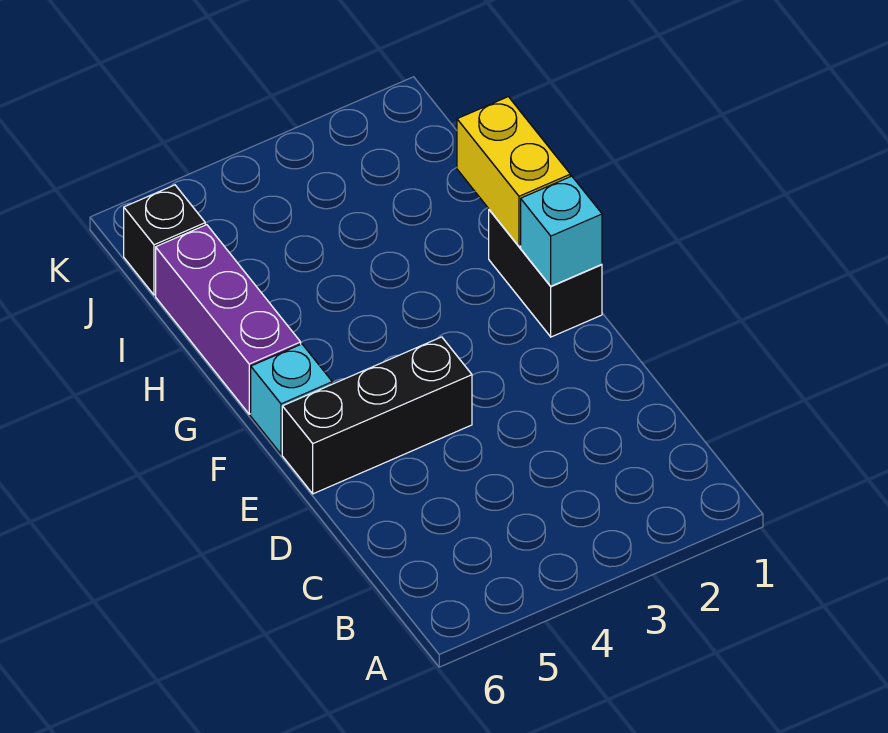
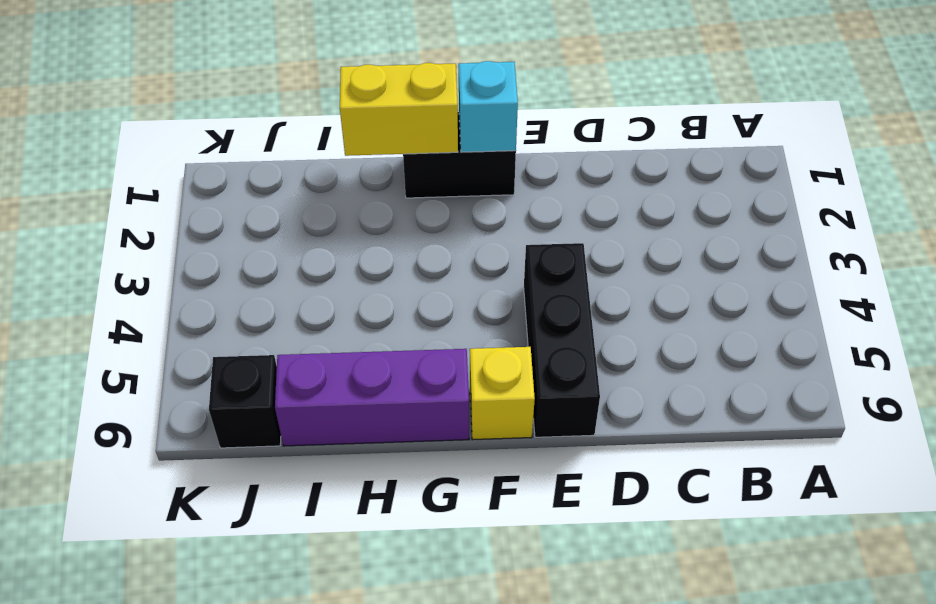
cyan 1x1 brick [251,344,332,454] -> yellow 1x1 brick [470,347,535,440]

